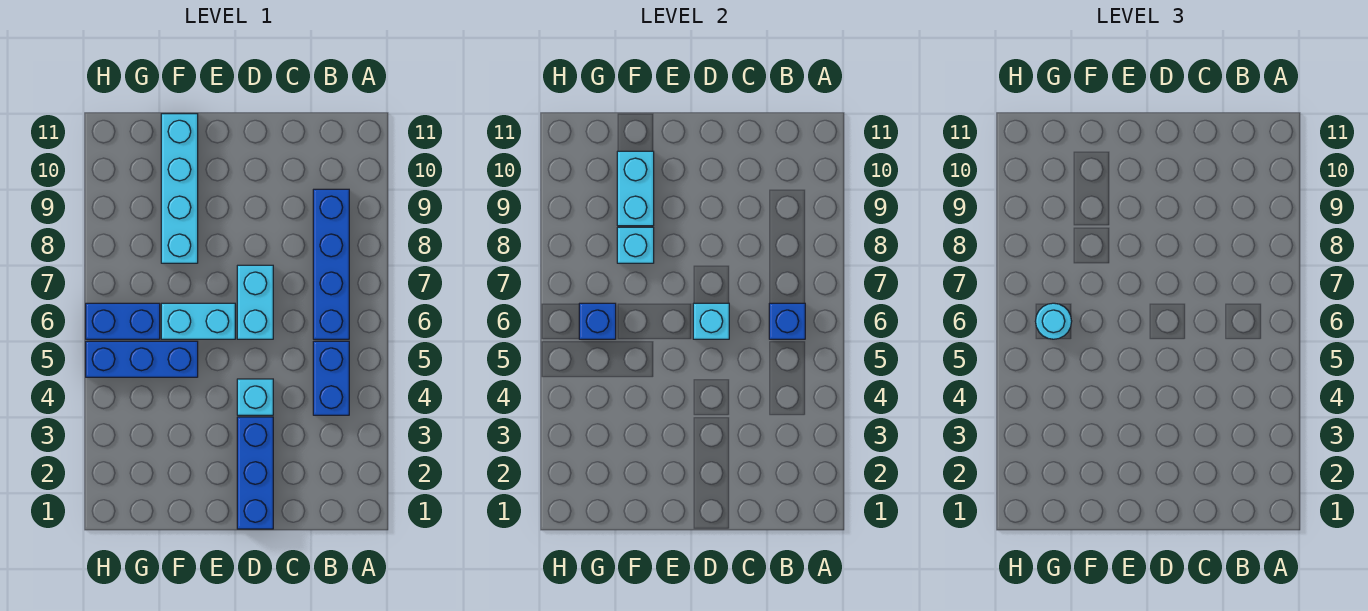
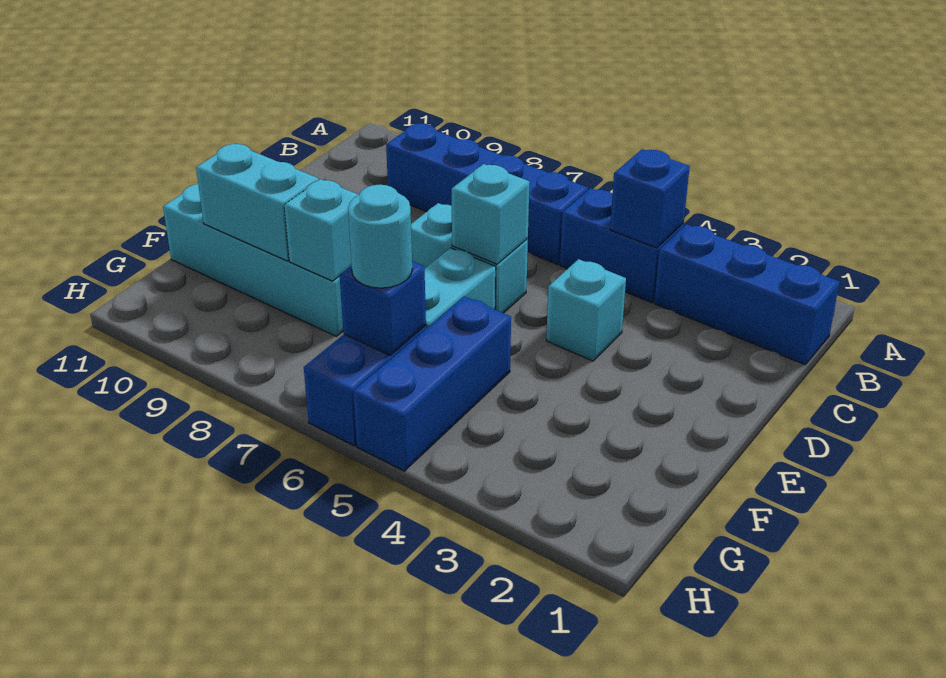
blue 1x1 brick [769,303,805,339] -> blue 1x1 brick moved to [610,149,690,248]
blue 1x3 brick [237,417,273,529] -> blue 1x3 brick moved to [654,224,839,364]

